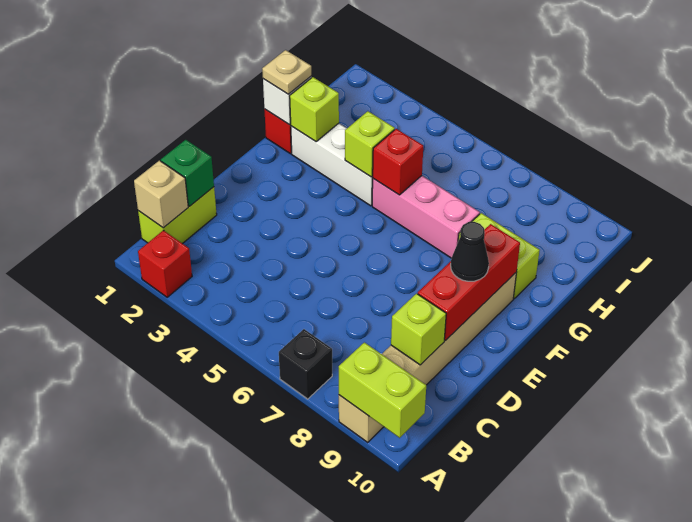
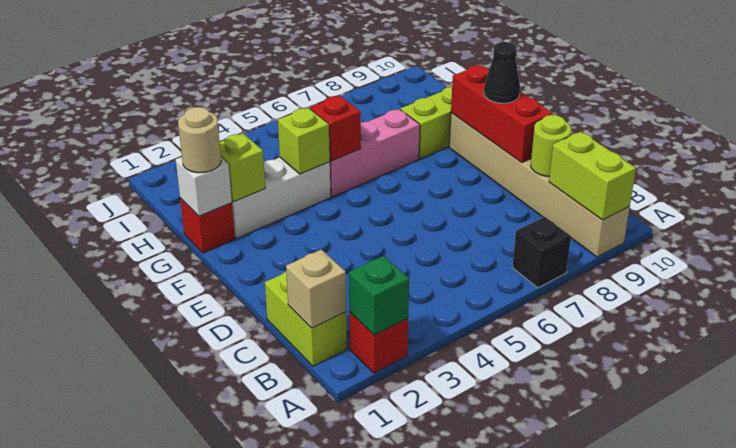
lime 1x2 brick [339,342,426,438] -> lime 1x2 brick turned to [549,132,636,220]
green 1x1 brick [161,140,214,206] -> green 1x1 brick moved to [349,256,409,335]
lime 1x1 brick [391,294,446,365] -> lime 1x1 round brick [531,115,572,176]
tan 1x1 plate [262,50,311,94] -> tan 1x1 round brick [178,107,221,173]

